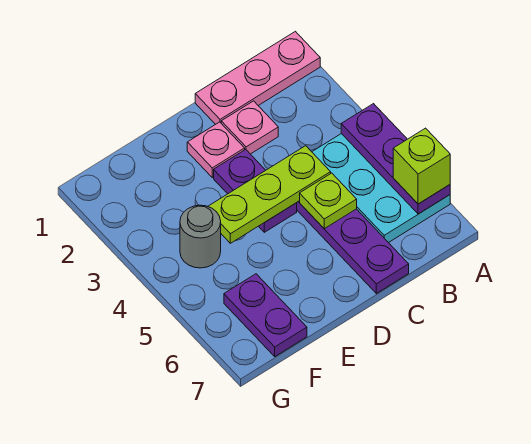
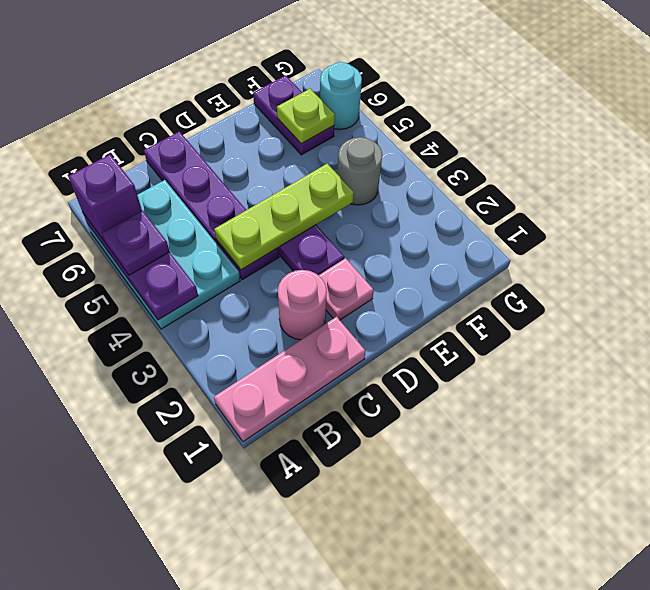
none -> purple 1x1 plate [102,210,170,275]
lime 1x1 brick [393,128,450,204] -> purple 1x1 brick [68,154,142,242]
pink 1x1 plate [221,101,278,154] -> pink 1x1 round brick [278,270,327,340]
lime 1x1 plate [300,173,357,229] -> lime 1x1 plate moved to [277,89,335,144]
none -> cyan 1x1 round brick [320,62,362,129]

